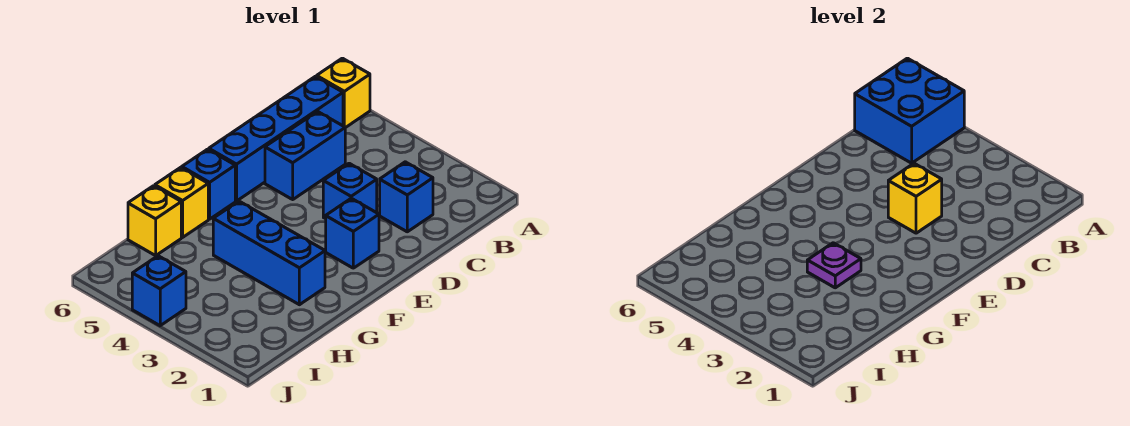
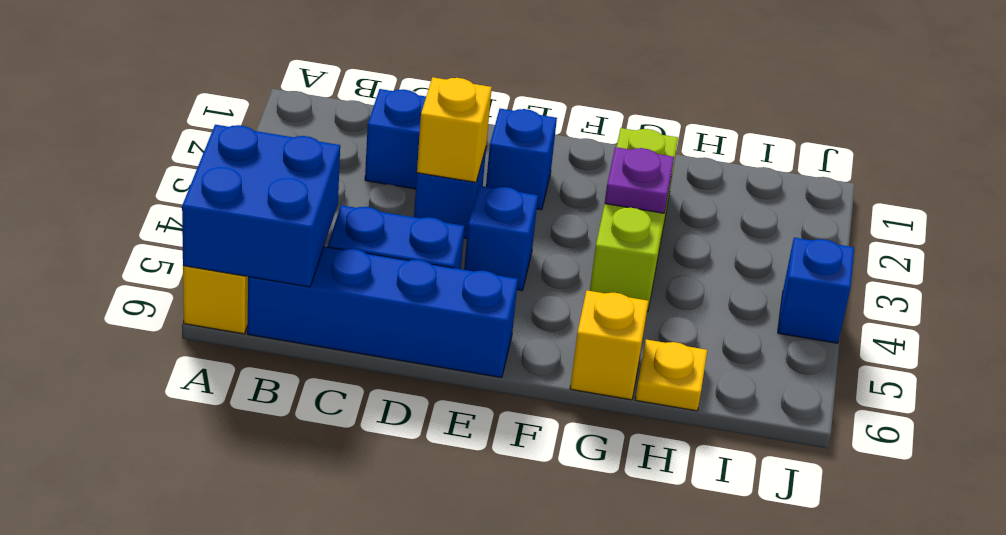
blue 1x1 brick [182,149,235,219] -> blue 1x1 brick moved to [464,186,538,290]
blue 1x3 brick [213,201,325,305] -> lime 1x3 brick [590,128,678,312]
yellow 1x1 brick [128,186,181,256] -> yellow 1x1 plate [635,340,707,411]

